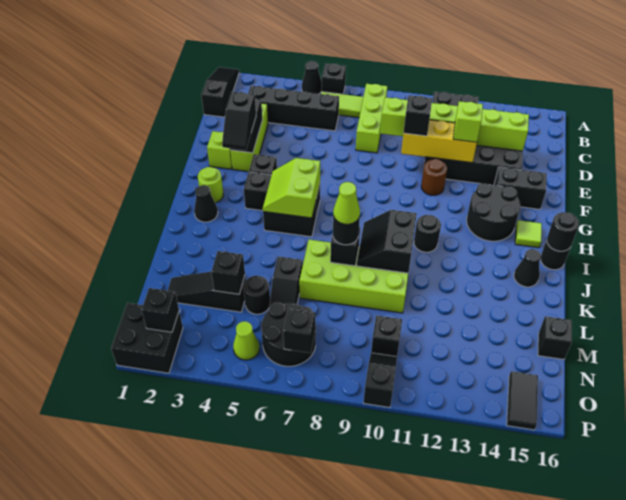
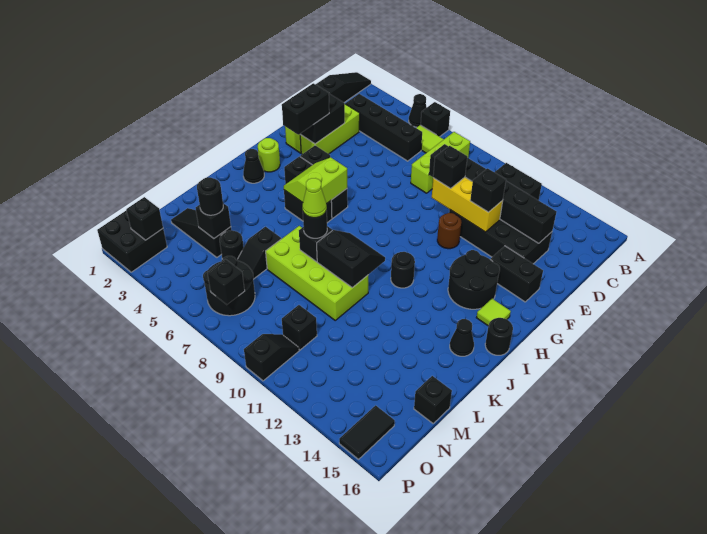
lime 1x6 brick [380,97,529,151] -> black 1x6 brick [429,144,557,243]
lime 1x1 brick [453,101,483,142] -> black 1x1 brick [470,168,506,212]
black 1x2 slope [222,92,256,150] -> black 1x2 brick [282,83,329,135]
black 1x1 round brick [547,212,579,251] -> black 1x1 round brick moved to [197,177,223,215]
black 2x2 slope [357,210,417,273] -> black 2x2 slope turned to [317,230,385,288]
lime 1x1 cone [233,321,259,360] -> none

